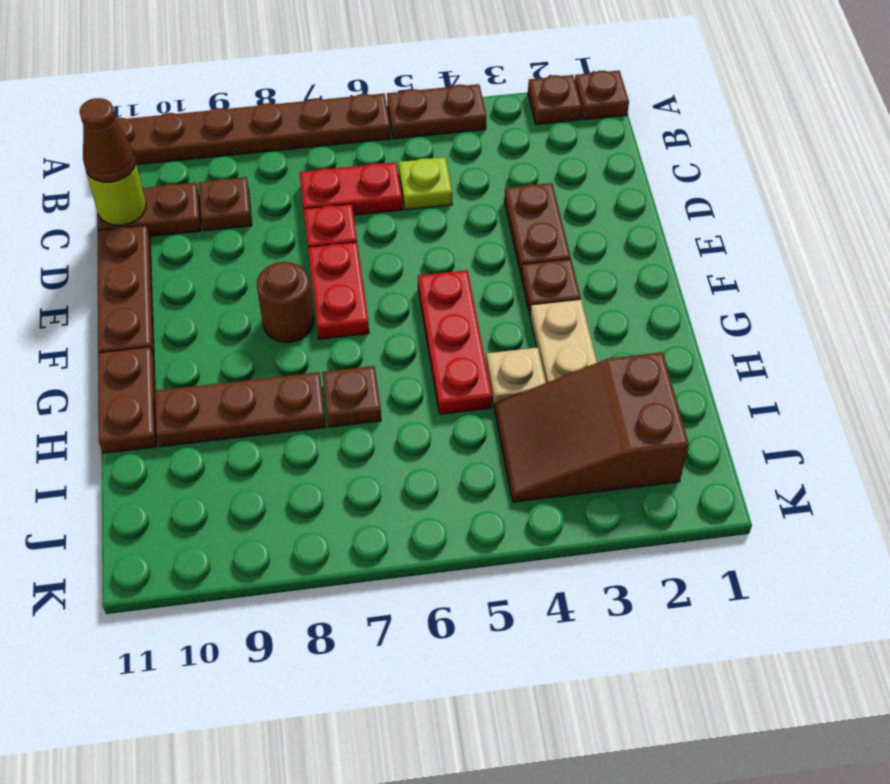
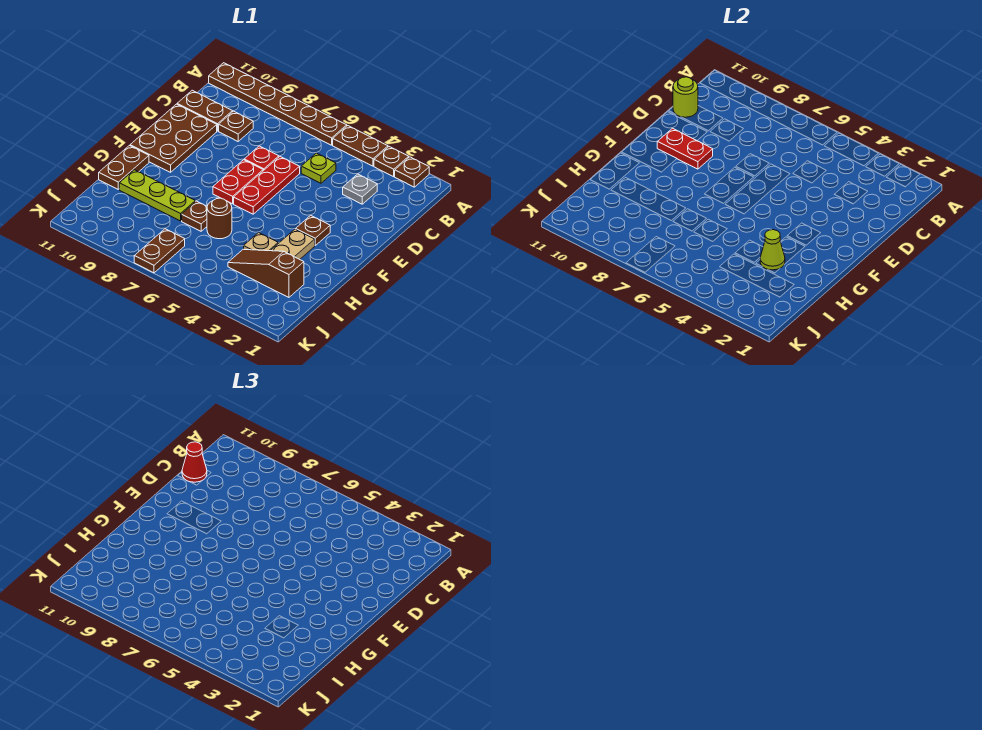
brown 1x1 plate [575,71,629,120] -> brown 1x1 plate moved to [374,147,409,177]
none -> grey 1x1 plate [343,174,377,204]
red 1x2 plate [299,162,403,215] -> red 1x2 plate moved to [657,128,713,169]
brown 1x1 cone [80,98,136,182] -> red 1x1 cone [182,442,207,482]
brown 1x2 plate [504,183,571,274] -> brown 1x2 plate moved to [134,229,185,273]
brown 1x3 plate [98,225,154,357] -> brown 2x3 plate [130,104,217,172]
red 1x3 plate [418,270,492,414] -> red 1x3 plate moved to [234,157,300,214]
brown 1x1 round brick [257,262,314,342] -> brown 1x1 round brick moved to [207,198,232,239]
none -> lime 1x1 cone [760,230,785,270]
brown 1x3 plate [155,372,326,447] -> lime 1x3 plate [119,170,195,221]
brown 2x3 slope [495,352,689,502] -> brown 1x3 slope [228,249,304,297]

